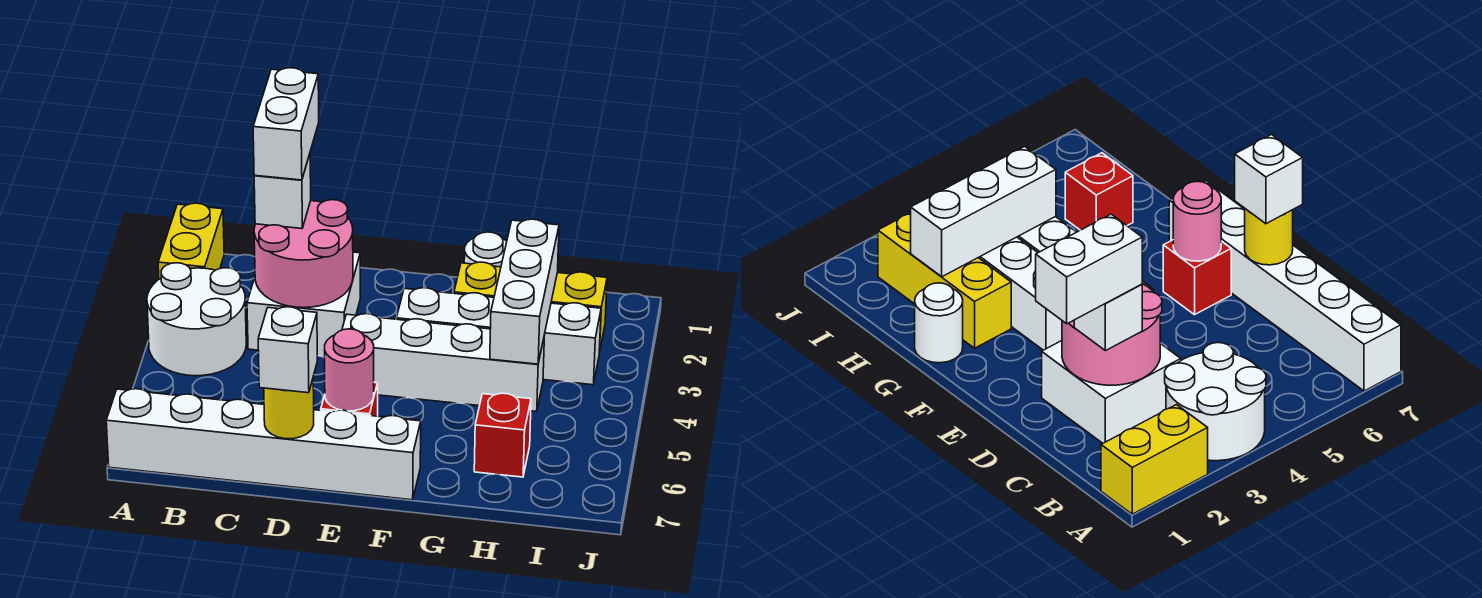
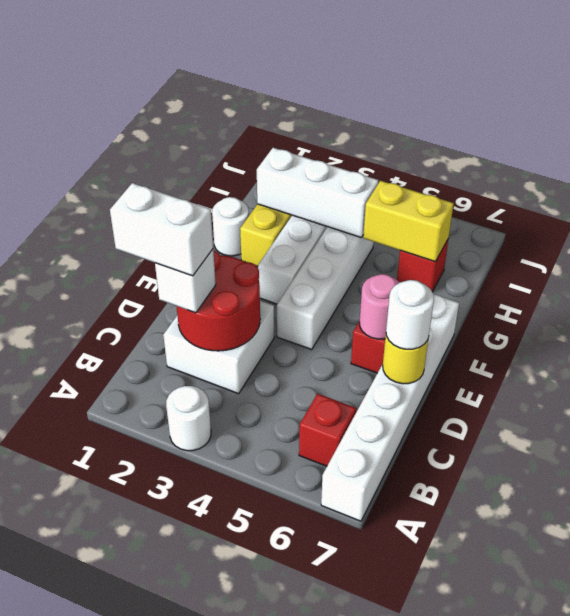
yellow 1x2 brick [158,203,224,279] -> yellow 1x2 brick moved to [363,181,454,262]
white 2x2 round brick [147,263,246,376] -> white 1x1 round brick [166,386,211,451]
none -> red 1x1 brick [299,394,356,466]
pink 2x2 round brick [254,200,353,308] -> red 2x2 round brick [177,250,260,351]
white 1x1 brick [258,307,317,393] -> white 1x1 round brick [386,280,434,349]

